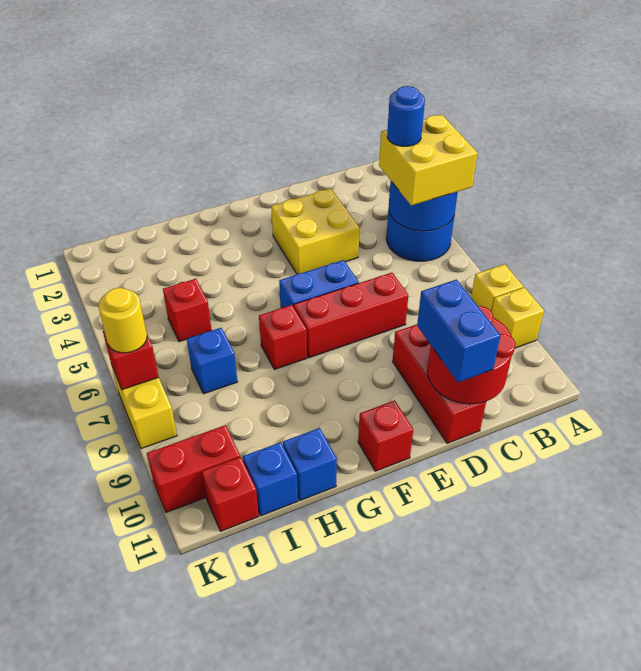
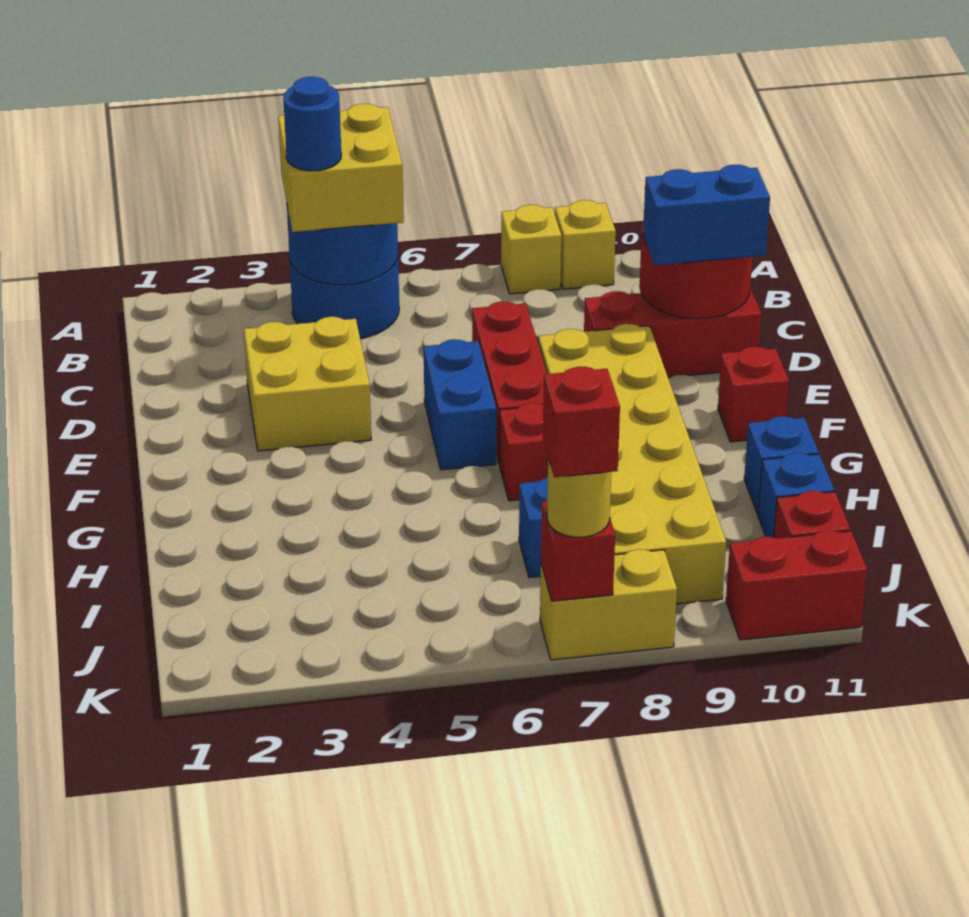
none -> yellow 2x6 brick [538,324,726,604]
red 1x1 brick [163,279,212,342] -> red 1x1 brick moved to [543,367,620,477]
red 1x2 brick [147,425,240,512] -> red 1x2 brick turned to [726,530,867,640]

